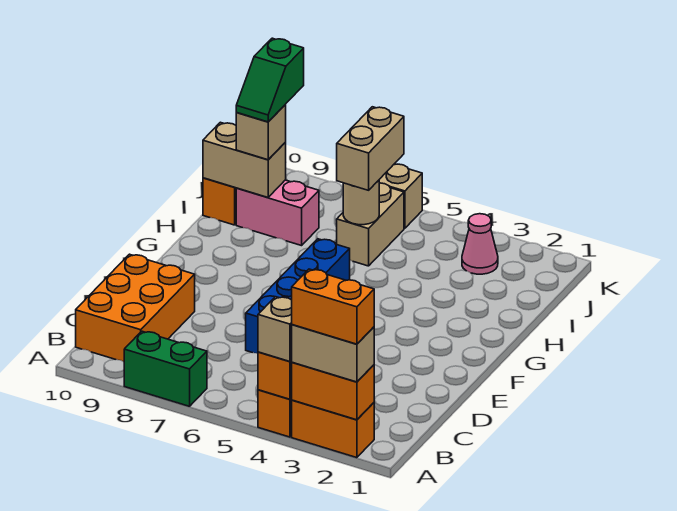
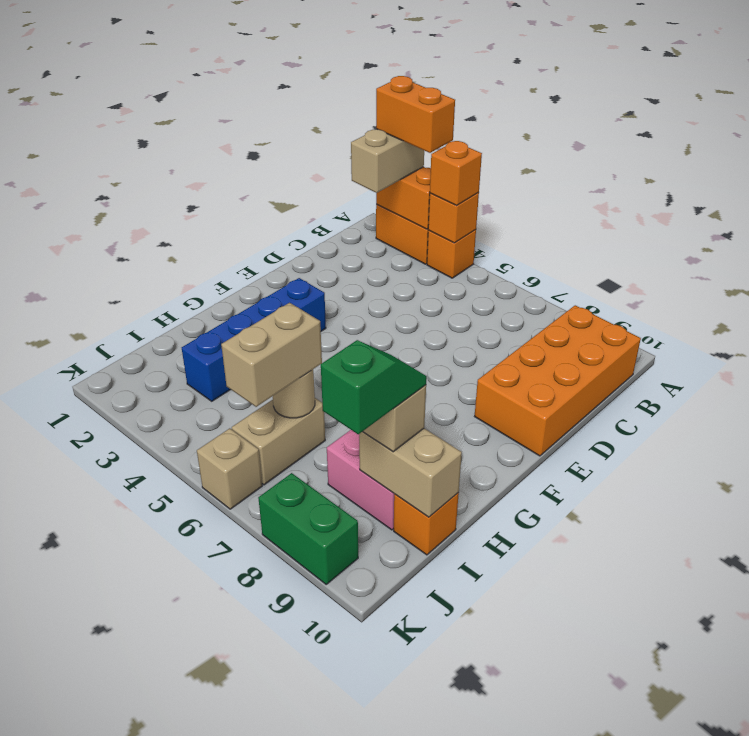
tan 1x2 brick [292,325,374,382] -> tan 1x2 brick turned to [351,129,424,193]
tan 1x1 brick [258,297,292,361] -> orange 1x1 brick [430,141,482,206]
green 1x2 brick [124,331,207,406] -> green 1x2 brick moved to [258,473,358,584]
orange 2x3 brick [76,254,195,362] -> orange 2x4 brick [475,305,641,456]
blue 1x4 brick [246,239,350,353] -> blue 1x4 brick moved to [182,278,326,401]
pink 1x1 cone [462,214,498,274] -> none

